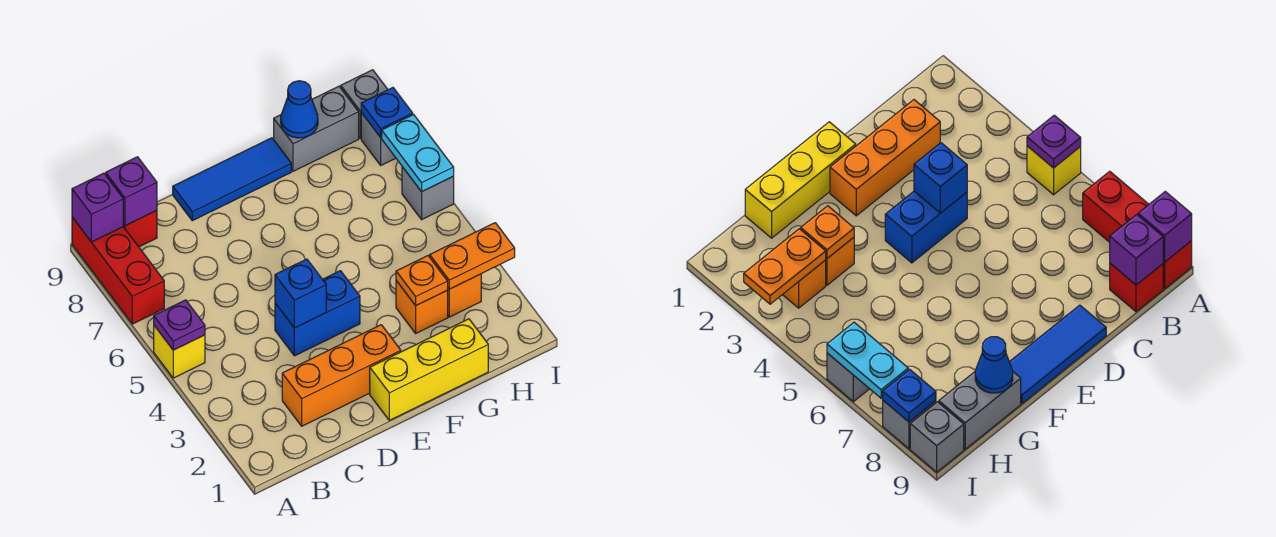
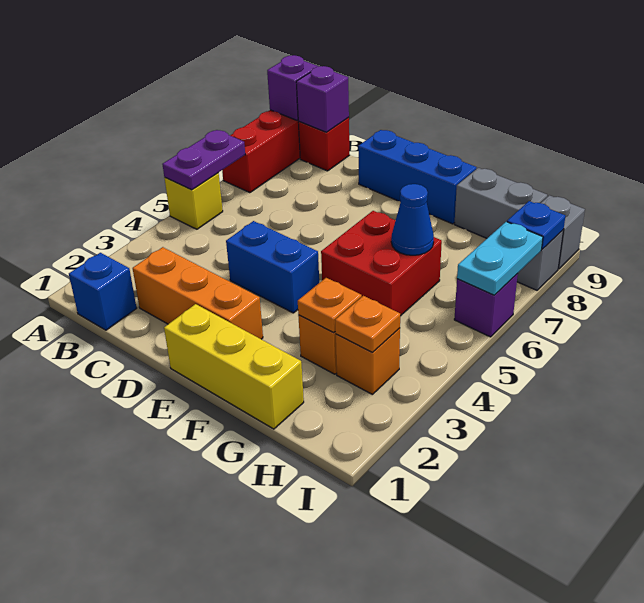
purple 1x1 plate [154,300,205,350] -> purple 1x2 plate [162,130,245,190]
blue 1x1 brick [275,259,326,328] -> blue 1x1 brick moved to [69,253,137,330]
blue 1x3 tile [173,138,291,221] -> blue 1x3 brick [358,130,477,224]
none -> red 2x2 brick [321,211,442,316]
blue 1x1 cone [281,81,318,138] -> blue 1x1 cone moved to [391,184,434,255]
orange 1x2 plate [430,223,515,289] -> orange 1x1 plate [335,296,400,353]
grey 1x1 brick [402,167,454,219] -> purple 1x1 brick [454,274,518,337]

